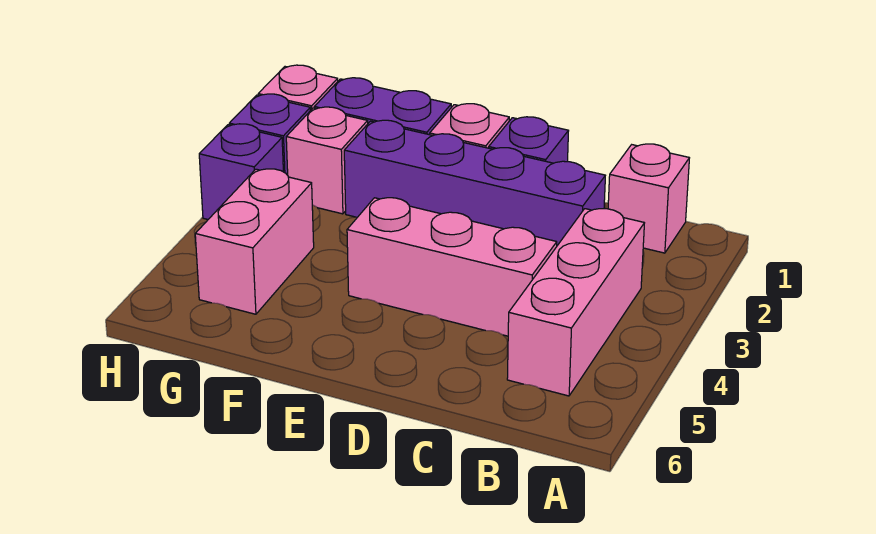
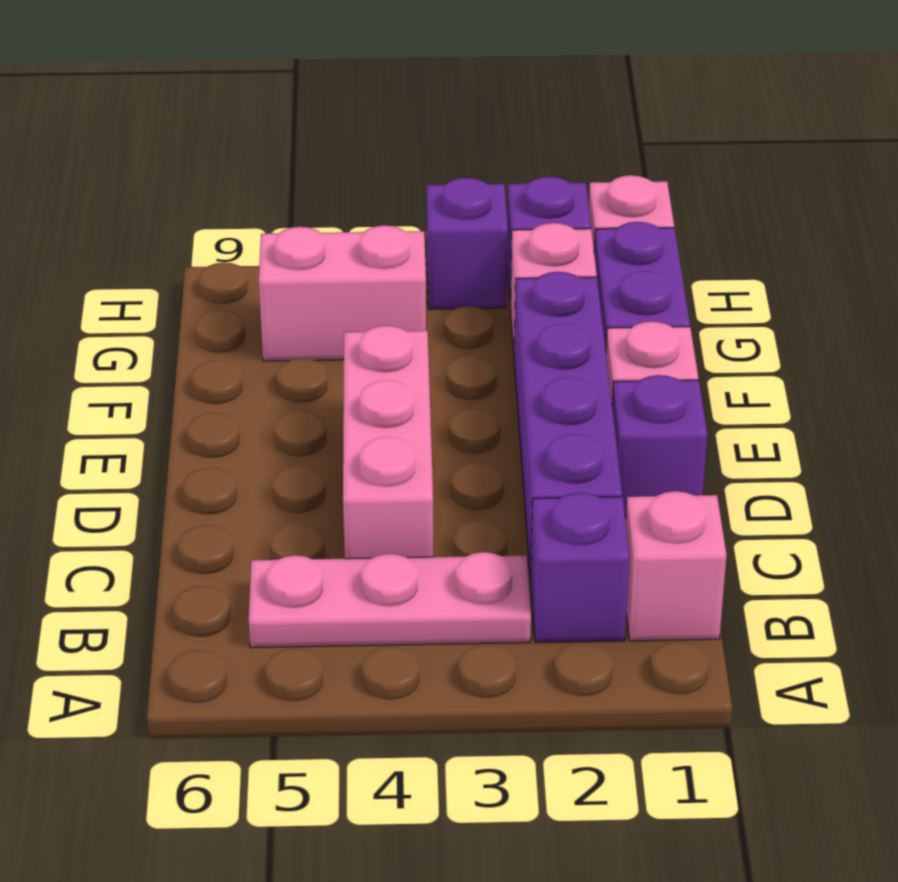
none -> purple 1x1 brick [530,493,630,643]
pink 1x3 brick [507,209,644,396] -> pink 1x3 plate [249,552,531,648]

